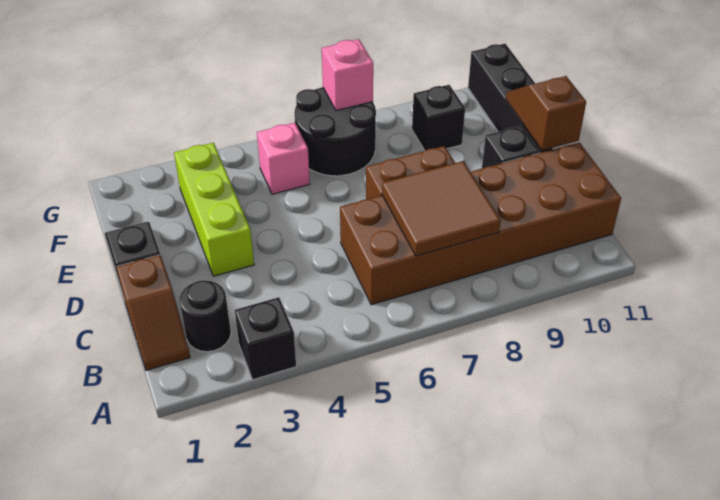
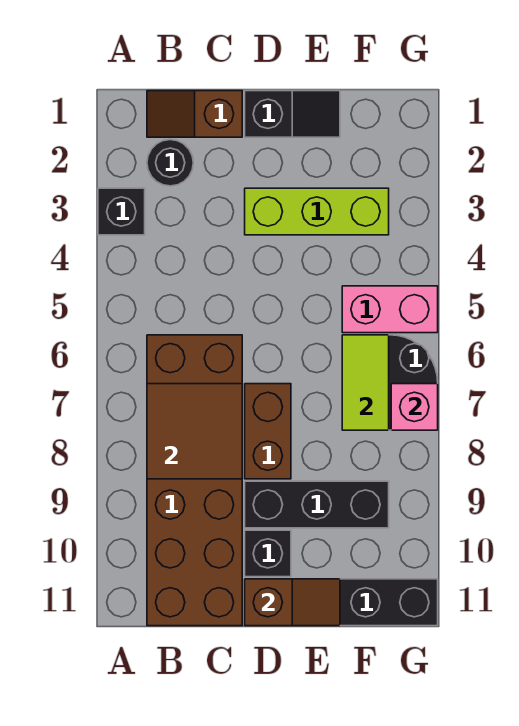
pink 1x1 brick [257,123,310,194] -> pink 1x2 brick [342,286,438,333]
none -> lime 1x2 tile [342,335,389,430]
black 1x1 brick [412,85,465,150] -> black 1x3 brick [245,481,389,528]

